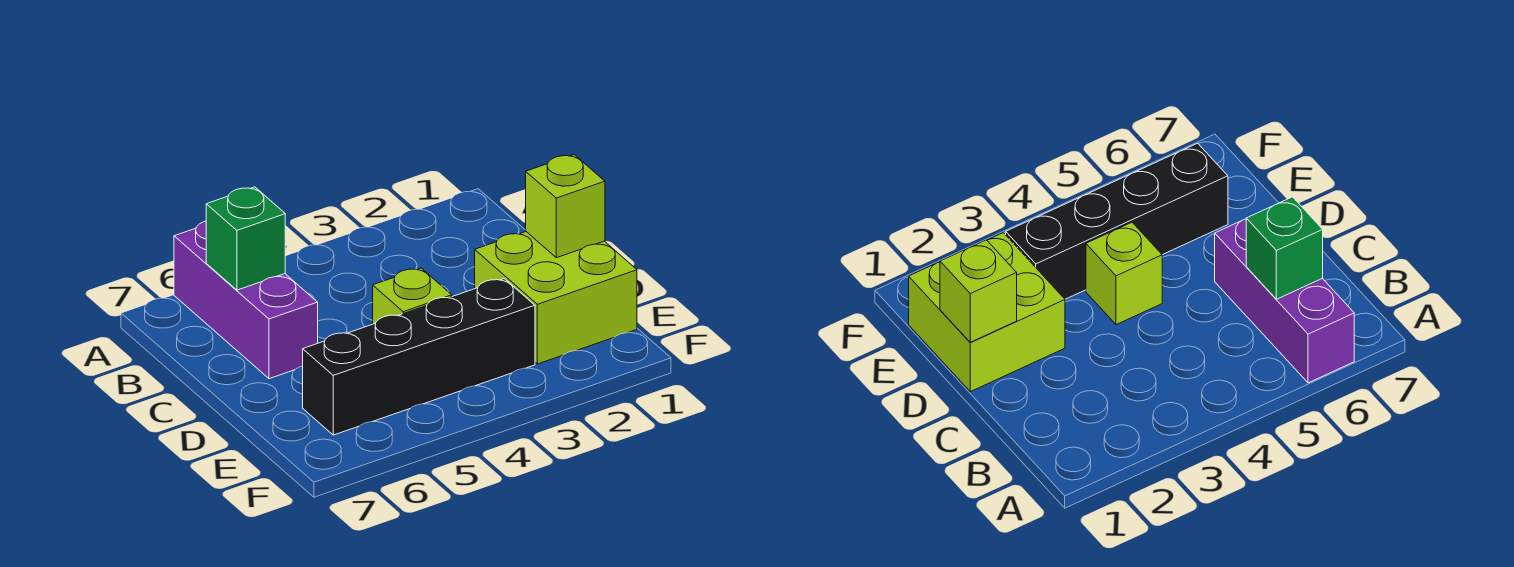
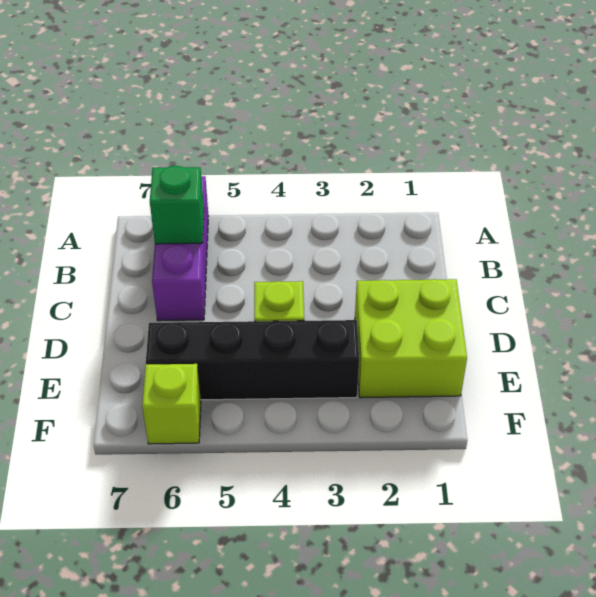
lime 1x1 brick [526,155,605,258] -> lime 1x1 brick moved to [142,364,201,444]

